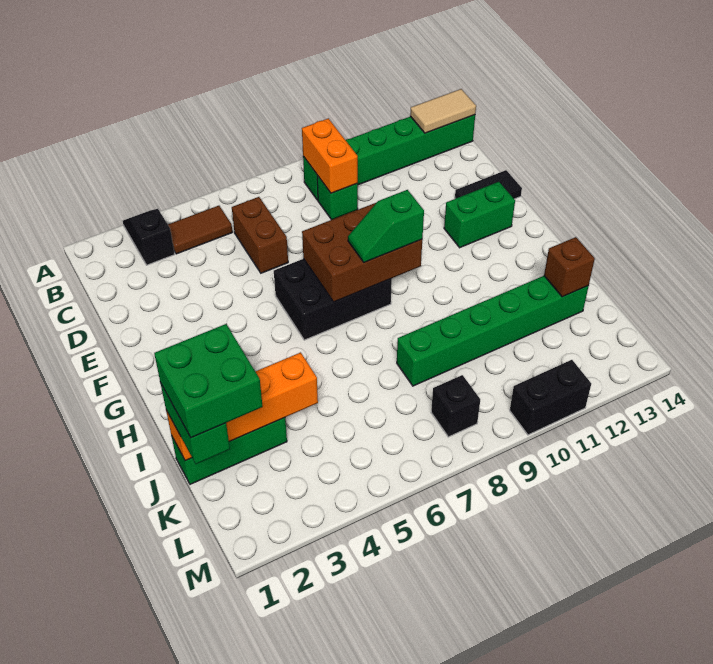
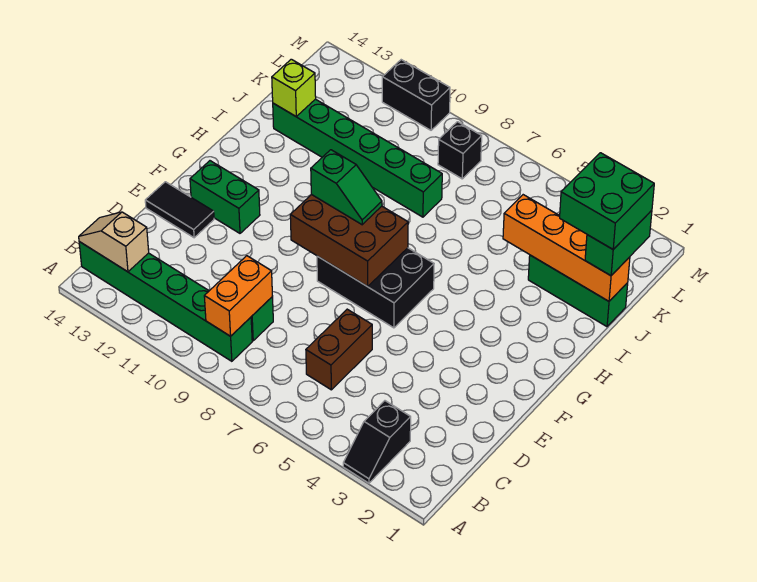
brown 1x2 tile [168,206,232,254] -> none
tan 1x2 tile [410,89,476,133] -> tan 1x2 slope [79,212,149,272]
brown 1x1 brick [544,237,595,297] -> lime 1x1 brick [272,59,316,116]

